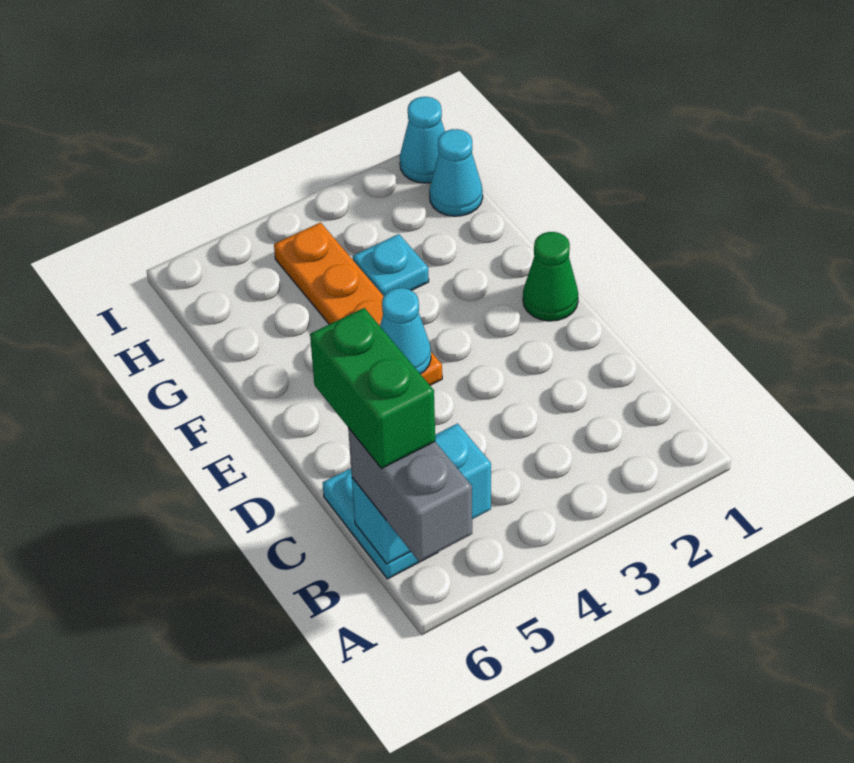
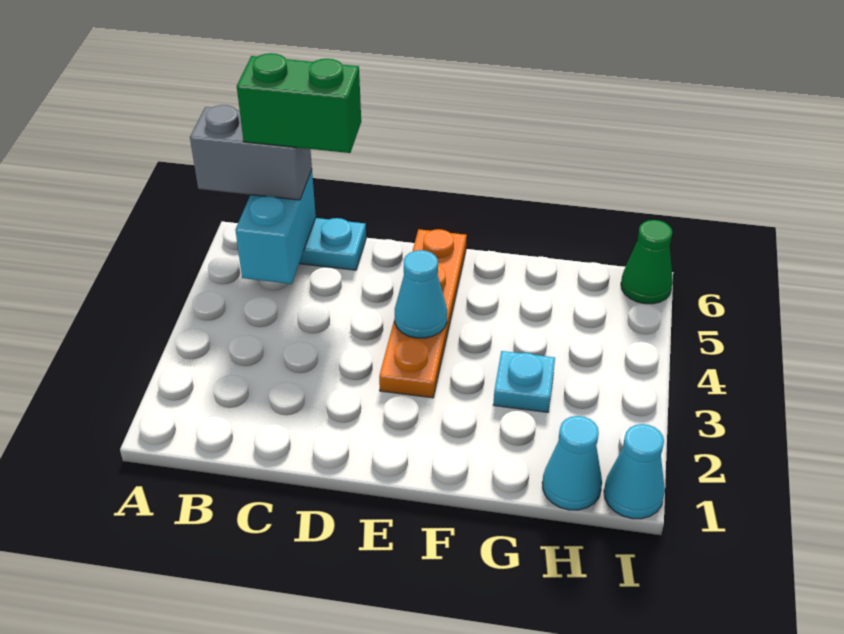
green 1x1 cone [523,232,578,321] -> green 1x1 cone moved to [621,220,673,304]
orange 1x4 plate [274,223,442,385] -> orange 1x4 plate turned to [379,229,467,398]

